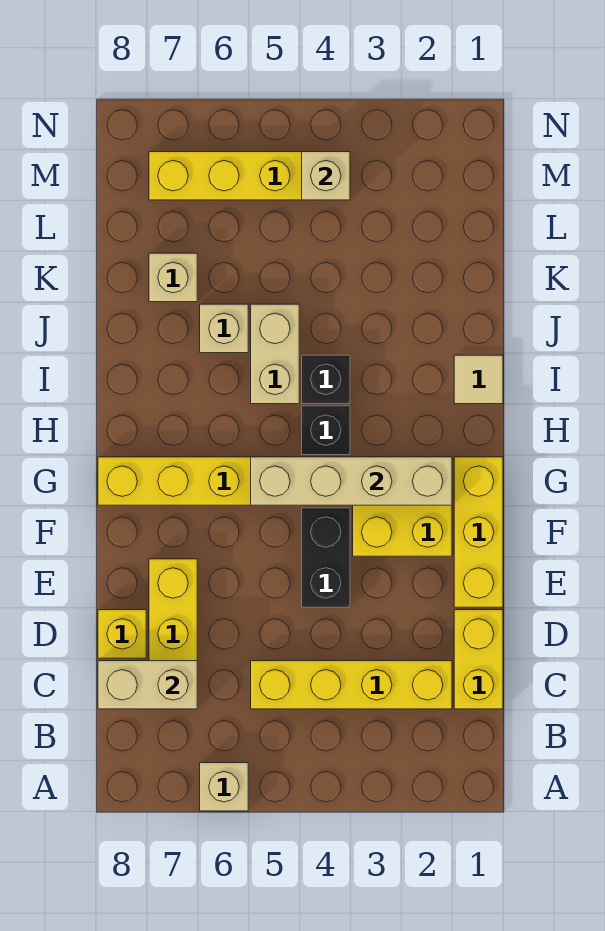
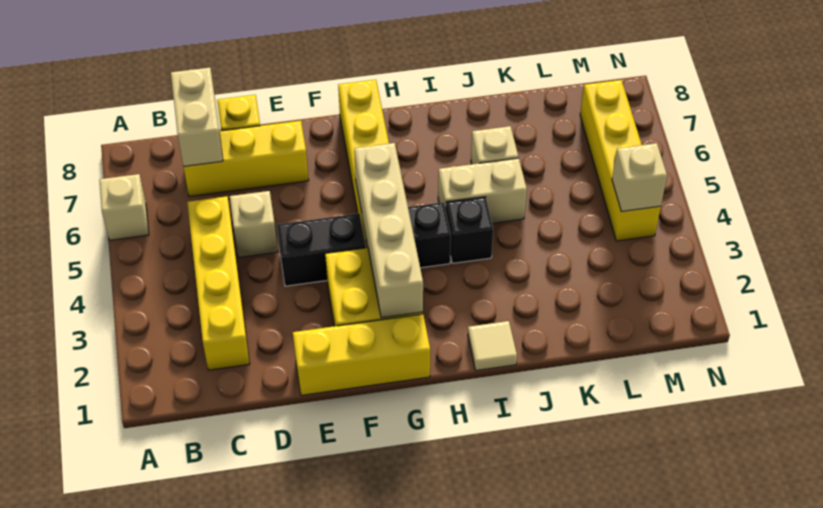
yellow 1x2 brick [454,610,503,709] -> none
tan 1x1 brick [149,253,197,302] -> tan 1x1 brick moved to [230,191,278,257]

